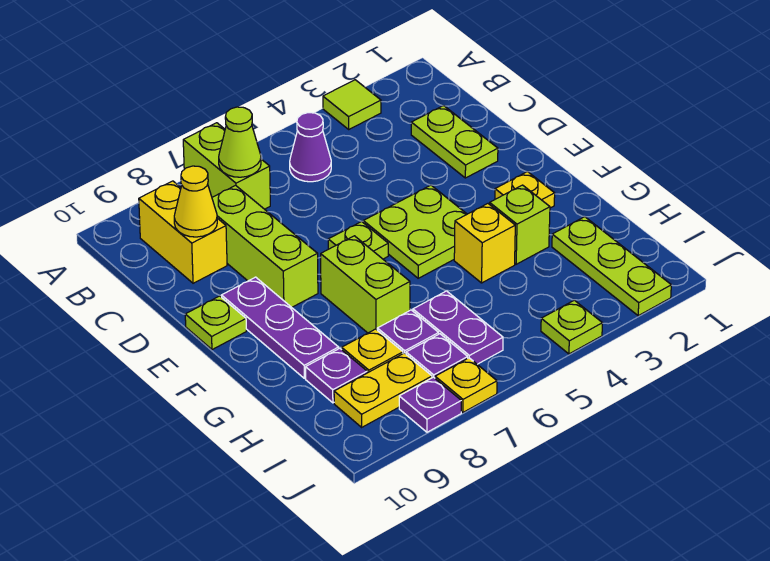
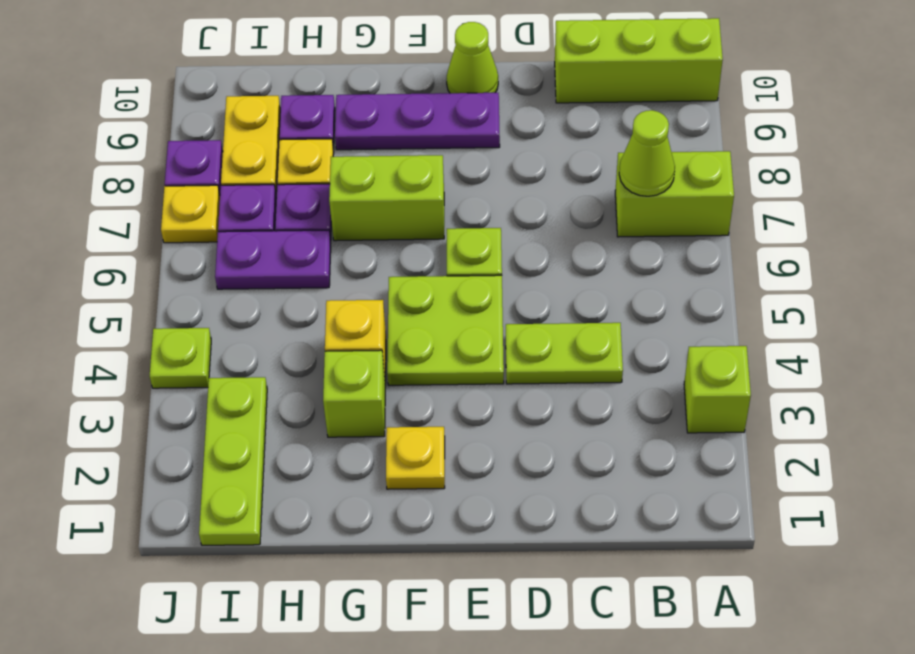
lime 1x1 tile [323,80,381,129] -> lime 1x1 brick [684,346,751,433]
purple 1x1 cone [290,113,331,182] -> none
yellow 1x2 brick [139,181,227,283] -> none
lime 1x2 plate [411,106,498,178] -> lime 1x2 plate moved to [506,323,623,384]
lime 1x3 brick [212,185,318,307] -> lime 1x3 brick moved to [555,18,723,103]
yellow 1x1 cone [174,166,217,237] -> none
lime 1x1 plate [185,296,246,350] -> lime 1x1 cone [447,22,498,93]
lime 1x3 plate [552,217,671,316] -> lime 1x3 plate turned to [199,377,267,545]

